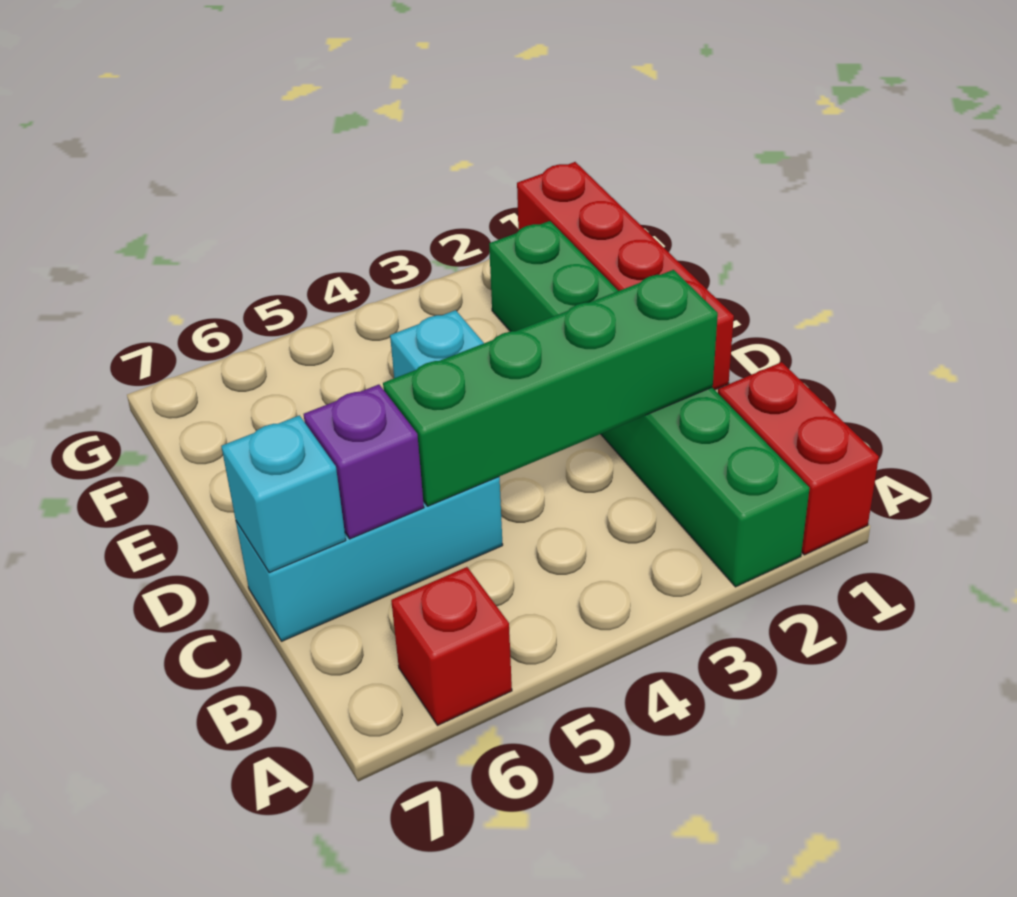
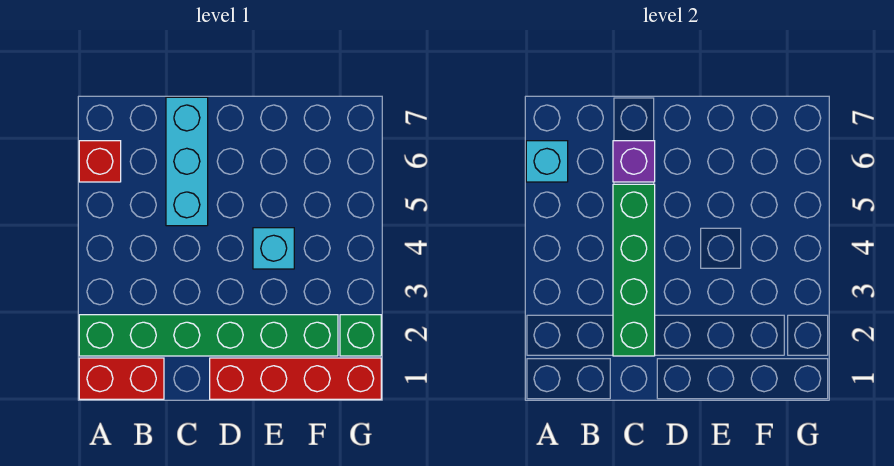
cyan 1x1 brick [221,415,346,573] -> cyan 1x1 brick moved to [526,141,568,182]
none -> green 1x1 brick [340,315,381,356]

